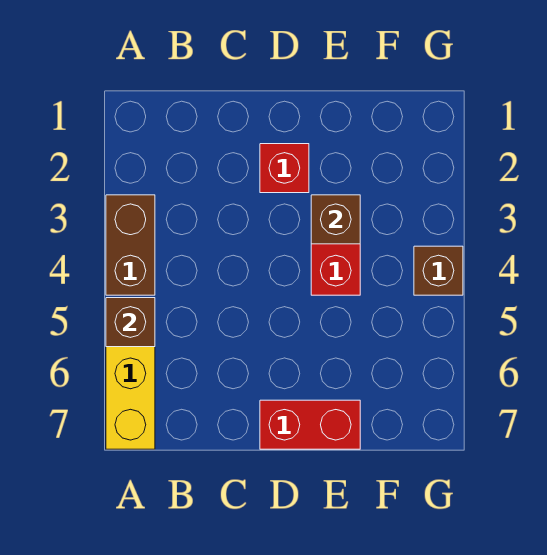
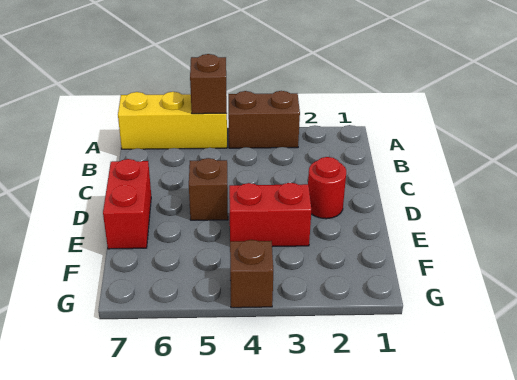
red 1x1 brick [260,144,309,193] -> red 1x1 round brick [308,157,346,219]
brown 1x1 brick [311,195,360,244] -> brown 1x1 brick moved to [189,158,228,220]

